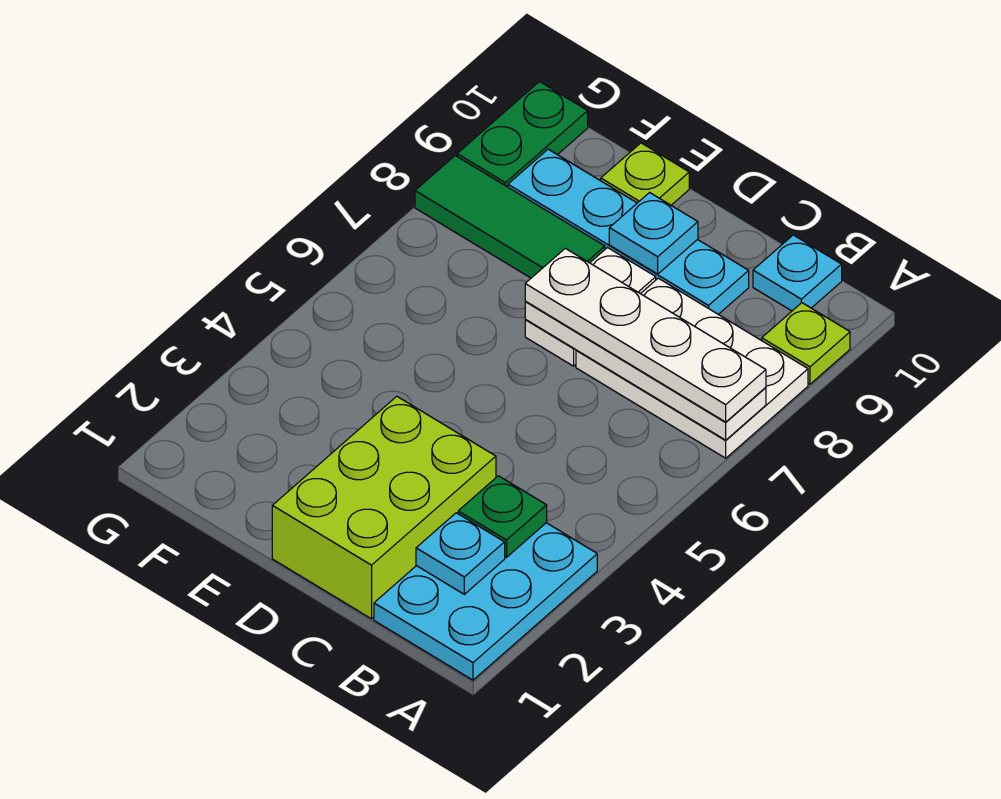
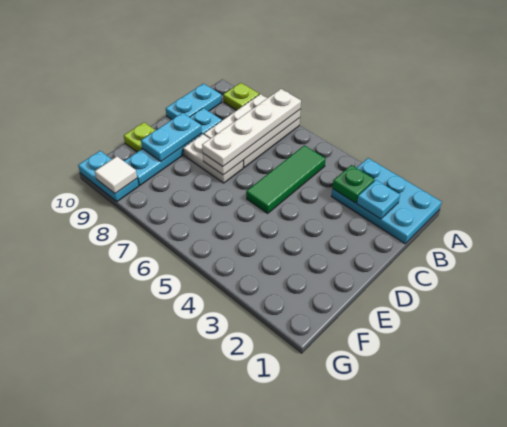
cyan 1x1 plate [753,235,842,311] -> cyan 1x2 plate [166,84,222,119]
lime 2x3 brick [272,396,496,619] -> none
cyan 1x1 plate [609,193,698,274] -> cyan 1x2 plate [141,113,202,161]
green 1x3 tile [415,156,605,278] -> green 1x3 tile moved to [246,145,326,213]
green 1x2 plate [457,82,588,187] -> cyan 1x2 plate [78,151,139,201]
none -> white 1x1 tile [95,156,137,193]

